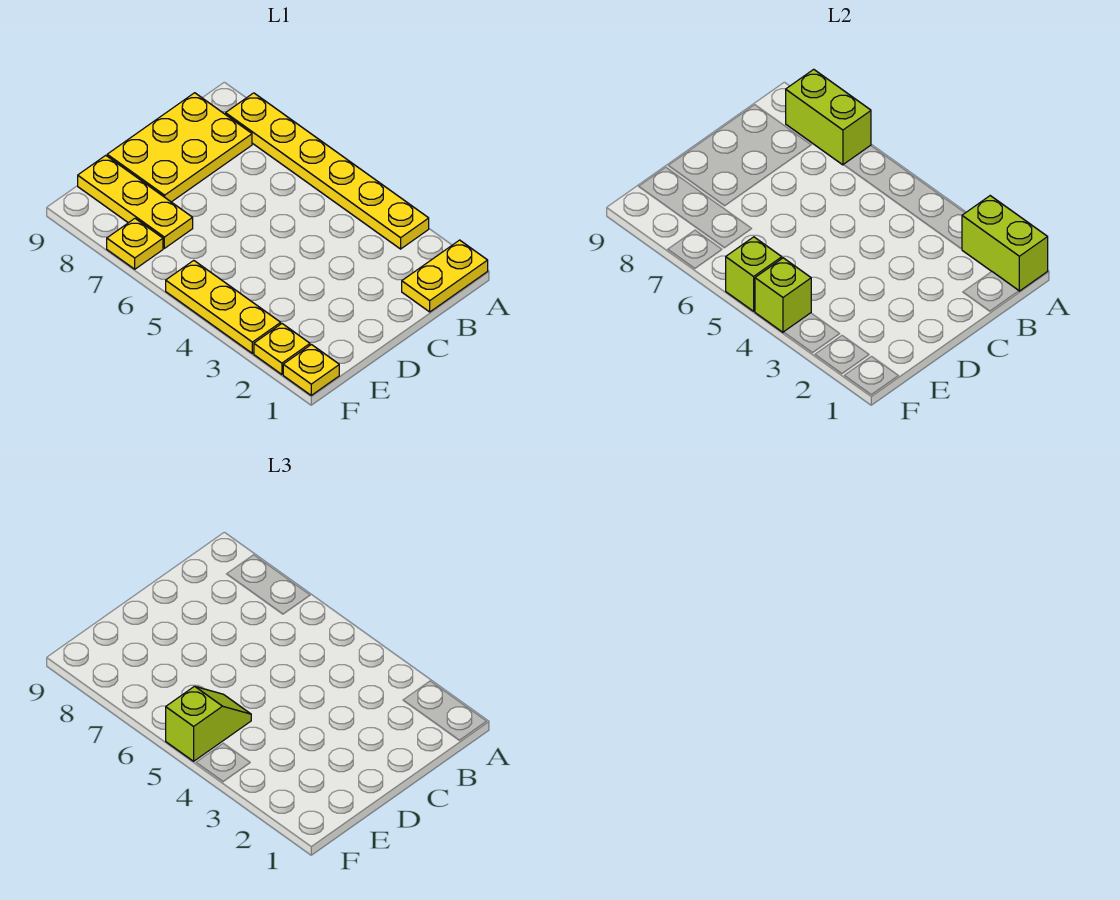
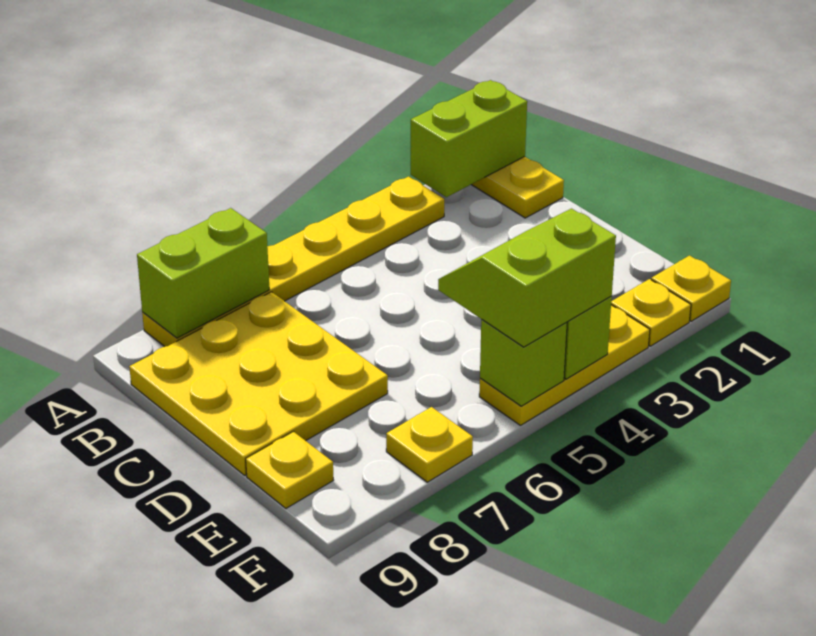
yellow 2x3 plate [107,93,252,202] -> yellow 3x3 plate [129,292,388,475]
lime 1x2 slope [166,686,251,761] -> lime 2x2 slope [438,209,616,347]
yellow 1x3 plate [78,155,193,248] -> yellow 1x1 plate [246,432,333,508]

